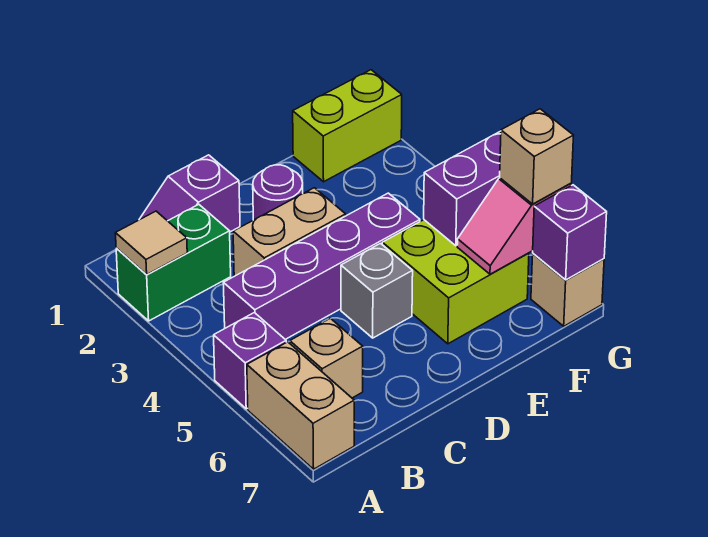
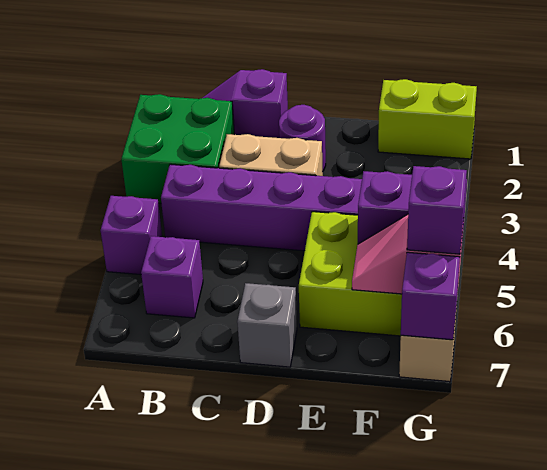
green 1x2 brick [116,204,231,321] -> green 2x2 brick [121,94,234,203]
tan 1x1 tile [116,211,187,275] -> none
tan 1x2 brick [247,342,354,469] -> none
tan 1x1 brick [290,318,363,398] -> purple 1x1 brick [141,236,203,318]
grey 1x1 brick [341,244,413,338] -> grey 1x1 brick moved to [237,283,297,367]
tan 1x1 brick [500,109,574,204] -> purple 1x1 brick [407,166,467,254]

